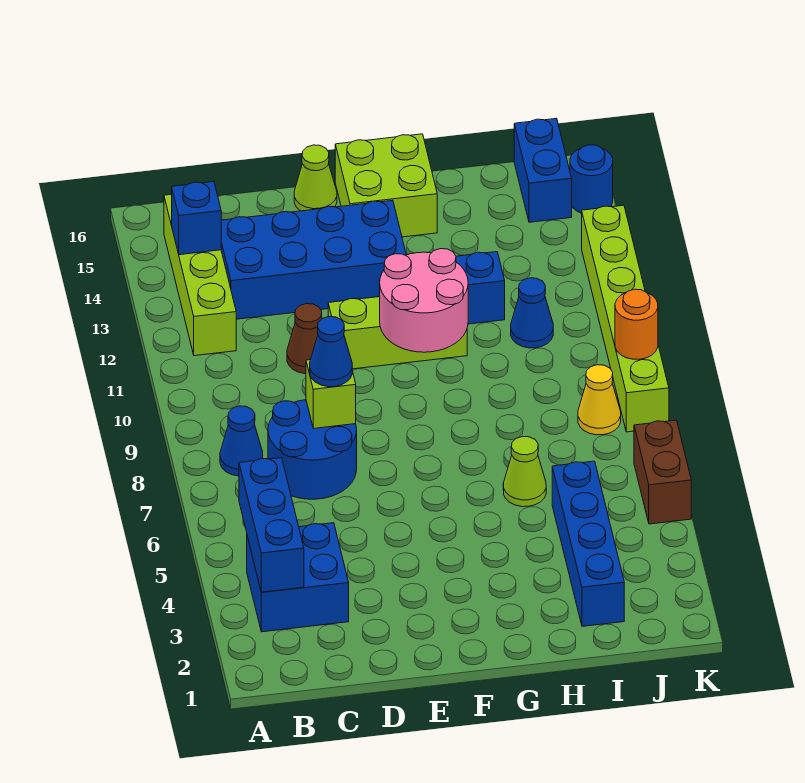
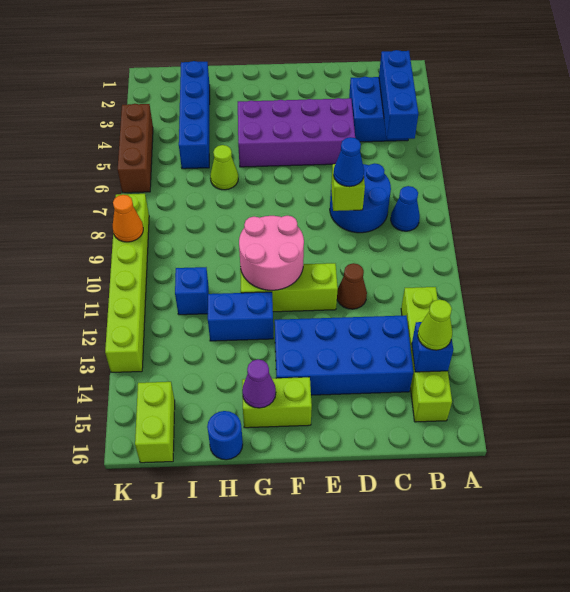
none -> purple 2x4 brick [238,98,355,167]
lime 1x1 cone [294,145,337,211] -> lime 1x1 cone moved to [418,300,452,350]
lime 2x2 brick [335,134,437,237] -> lime 1x2 brick [242,377,312,428]
none -> purple 1x1 cone [242,359,276,408]
blue 1x1 cone [511,278,553,348] -> blue 1x1 brick [175,267,209,315]
yellow 1x1 cone [578,365,621,435] -> none
blue 1x2 brick [514,118,572,222] -> lime 1x2 brick [135,382,175,463]
brown 1x2 brick [634,420,691,524] -> brown 1x3 brick [118,104,153,193]
orange 1x1 round brick [615,289,658,359] -> orange 1x1 cone [112,195,143,242]
blue 1x1 round brick [570,145,613,213] -> blue 1x1 round brick moved to [207,411,243,460]

